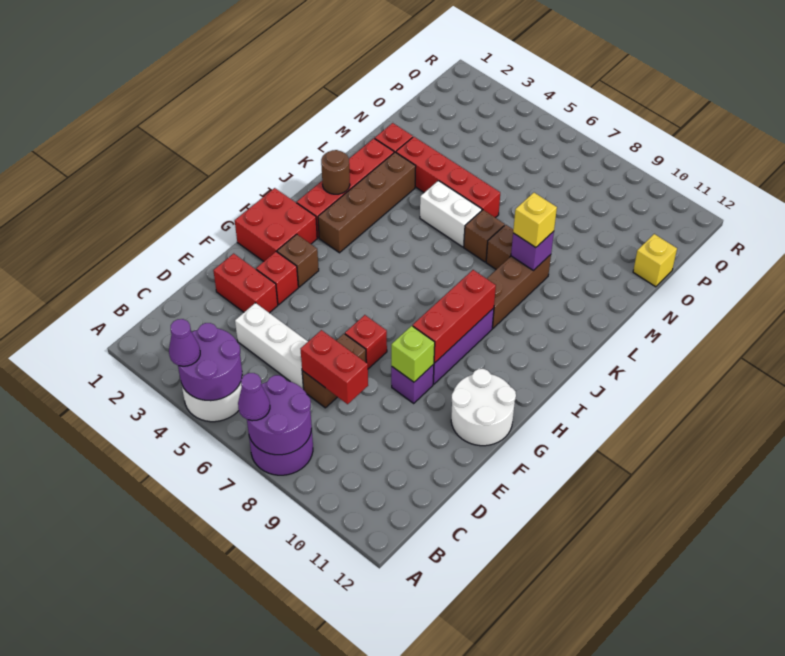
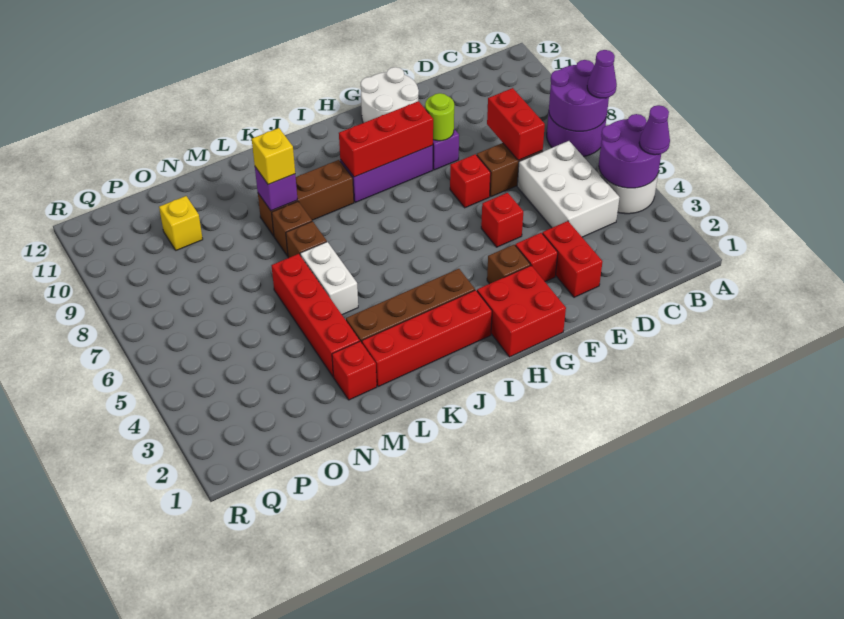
white 1x3 brick [235,303,308,390] -> white 2x3 brick [517,141,620,237]
none -> red 1x1 brick [481,193,523,247]
lime 1x1 brick [391,326,435,382] -> lime 1x1 round brick [425,93,454,141]
brown 1x1 round brick [321,150,350,194] -> none
yellow 1x1 brick [633,234,677,287] -> yellow 1x1 brick moved to [159,196,203,250]

